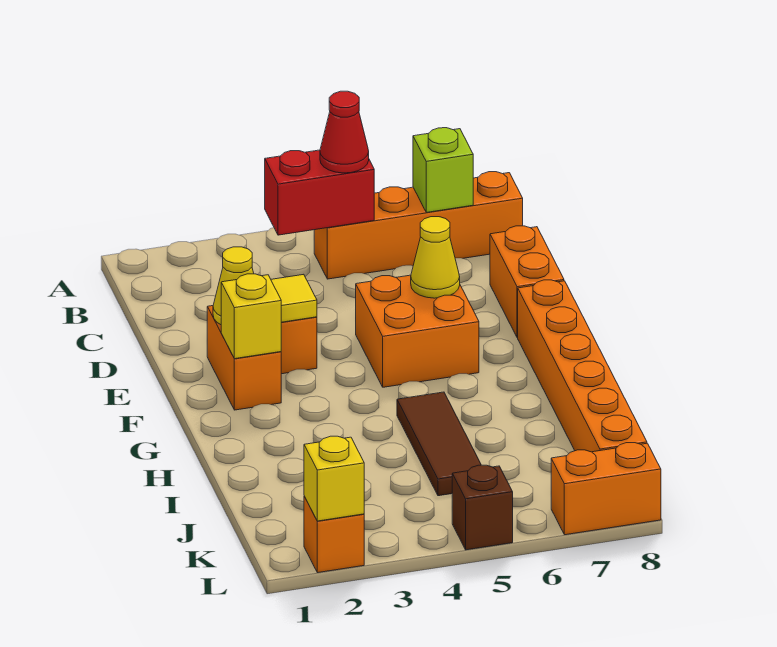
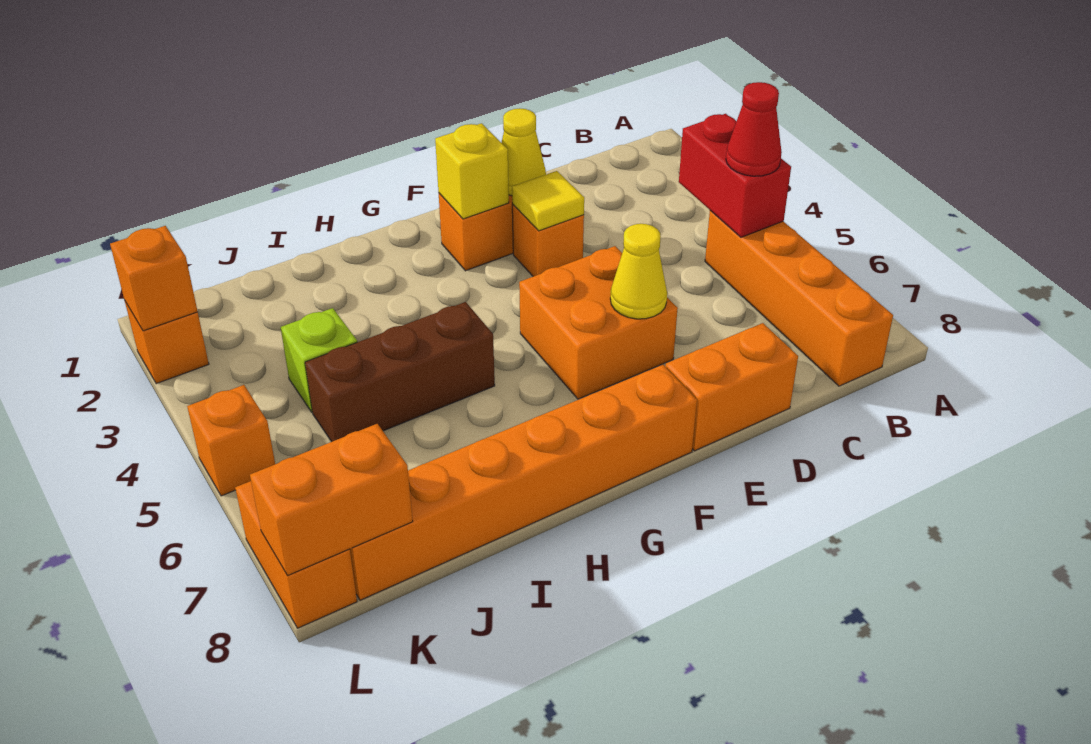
lime 1x1 brick [413,128,473,212] -> lime 1x1 brick moved to [281,308,357,412]
brown 1x3 tile [397,392,481,496] -> brown 1x3 brick [305,302,495,442]
none -> orange 1x2 brick [250,424,413,576]
yellow 1x1 brick [304,436,364,521] -> orange 1x1 brick [110,226,198,331]
brown 1x1 brick [452,465,513,550] -> orange 1x1 brick [187,385,275,496]

